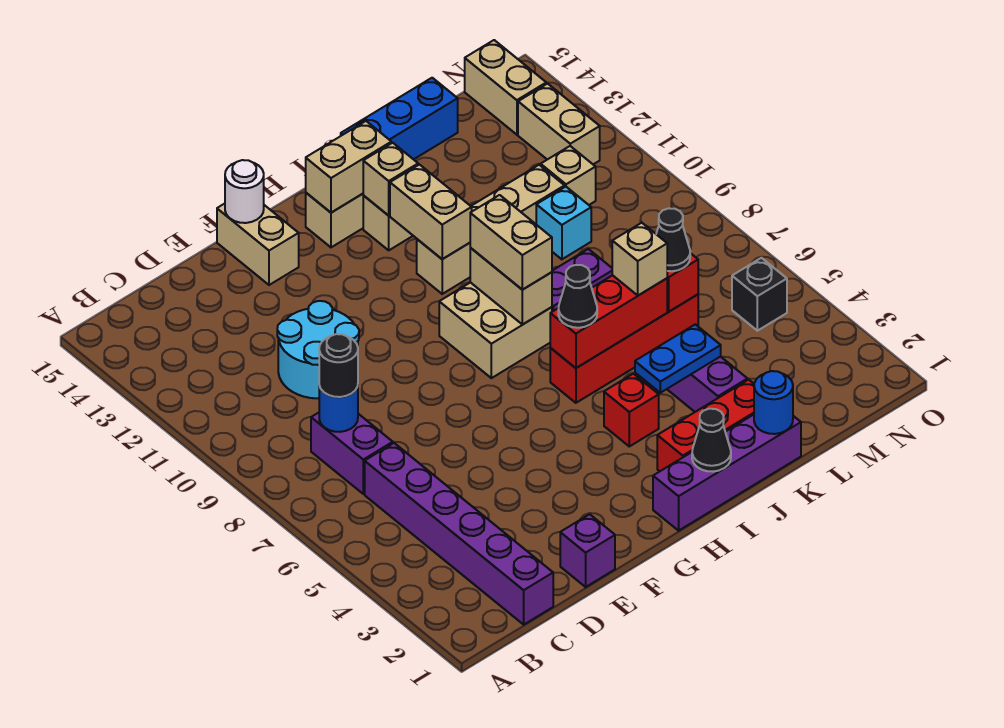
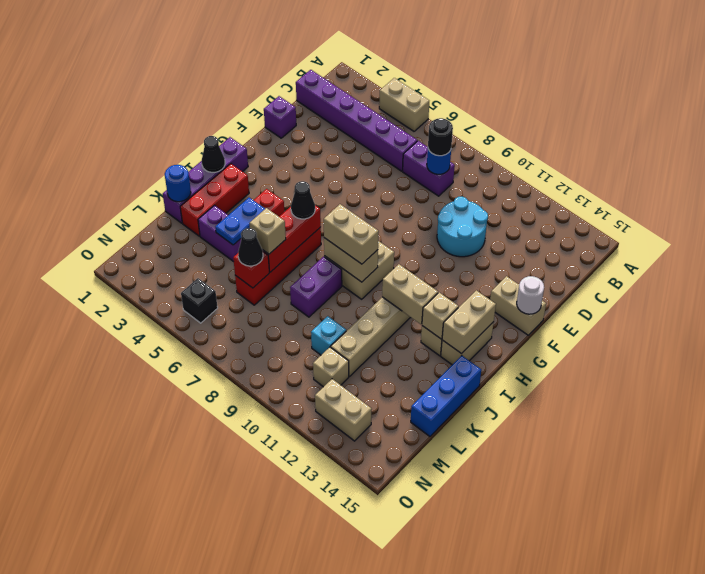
tan 1x2 brick [465,40,546,135] -> tan 1x2 brick moved to [379,78,429,131]

